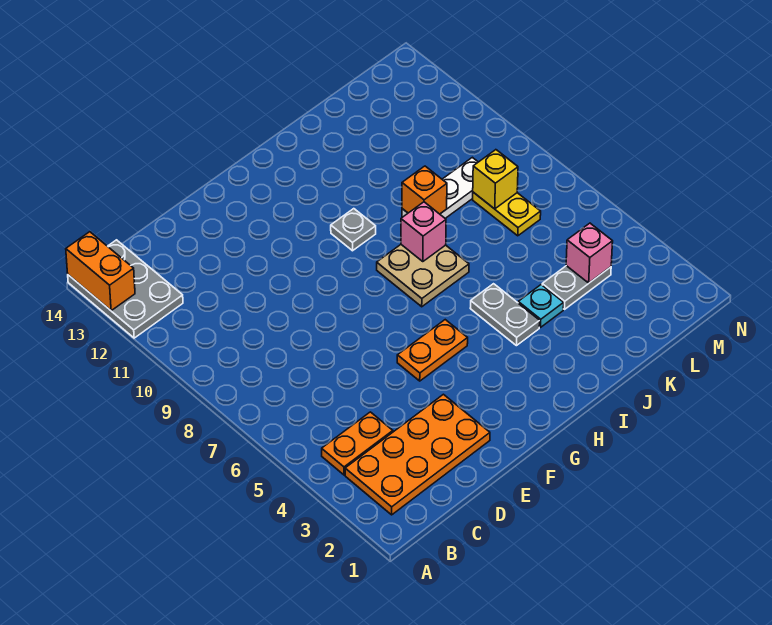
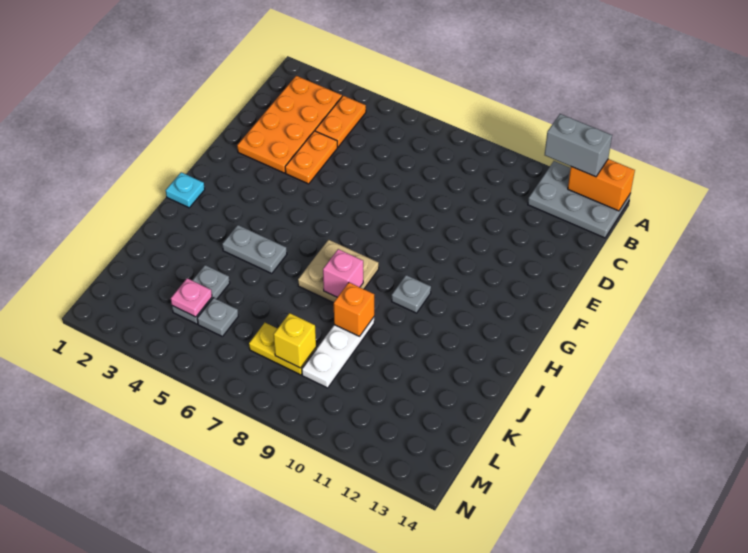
none -> grey 1x2 brick [545,114,612,177]
orange 1x2 plate [397,320,468,381] -> orange 1x2 plate moved to [285,131,337,184]
cyan 1x1 plate [518,285,564,327] -> cyan 1x1 plate moved to [166,172,205,208]
pink 1x1 brick [566,223,613,283] -> pink 1x1 plate [171,278,212,317]
none -> grey 1x1 plate [197,298,238,336]

